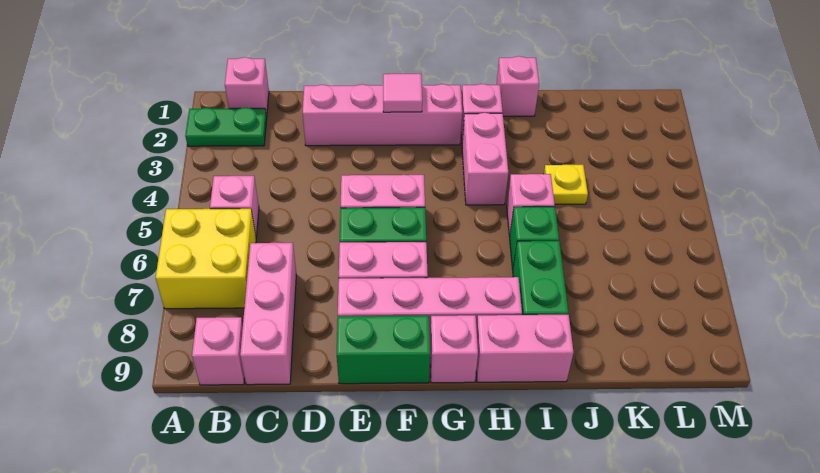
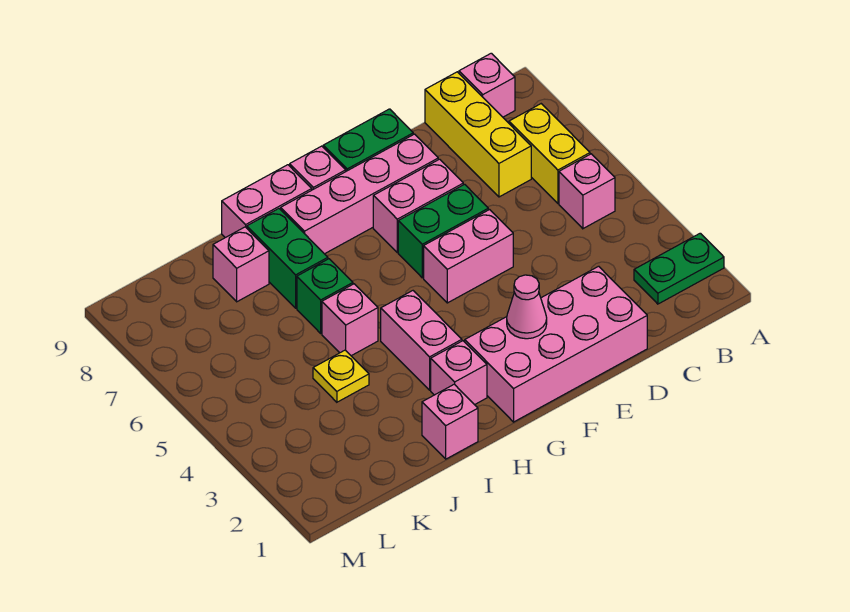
yellow 2x2 brick [156,209,256,309] -> yellow 1x2 brick [509,104,590,203]
pink 1x1 brick [225,57,269,117] -> pink 1x1 brick moved to [213,227,269,302]
pink 1x3 brick [240,243,296,385] -> yellow 1x3 brick [425,72,531,197]
pink 1x4 brick [303,84,462,146] -> pink 2x4 brick [465,266,647,422]
pink 1x1 tile [383,74,422,112] -> pink 1x1 cone [507,275,547,339]

